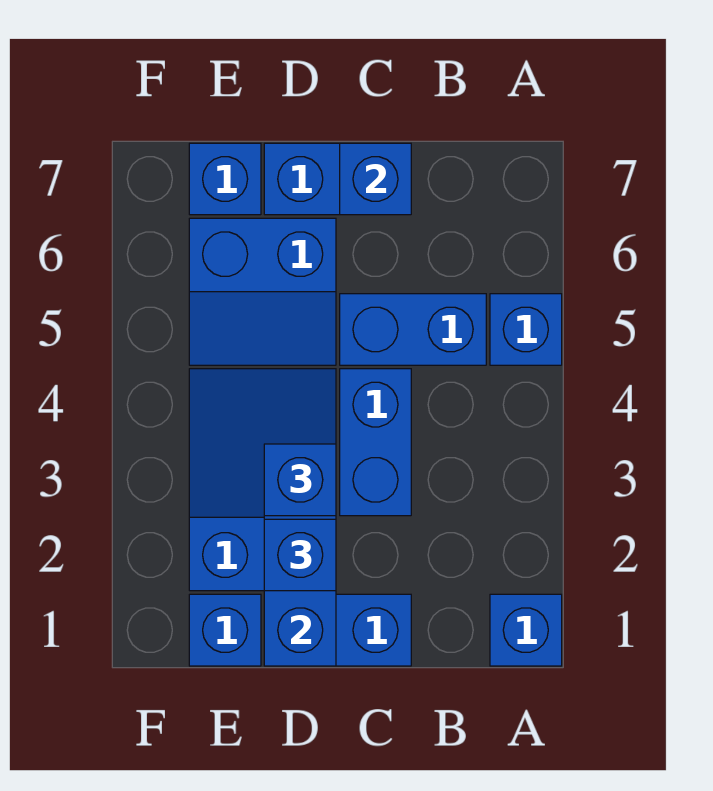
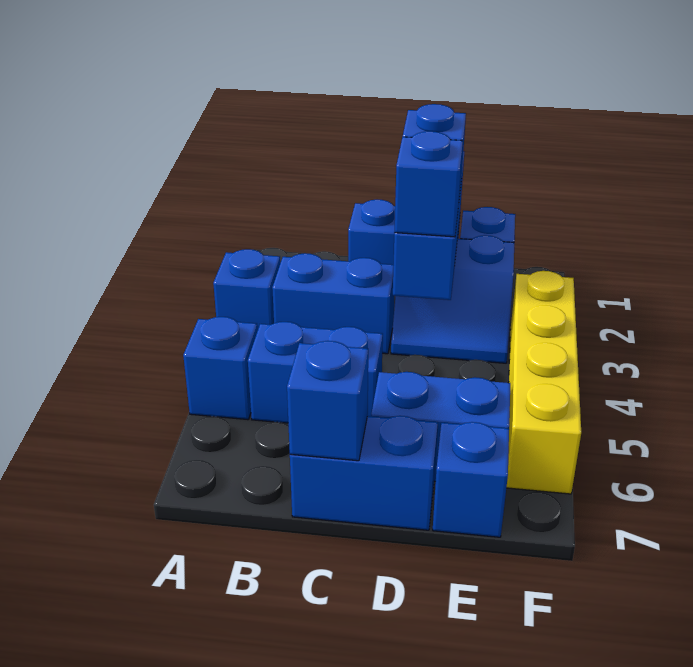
blue 1x1 brick [490,594,562,666] -> blue 1x1 brick moved to [213,249,280,331]
blue 1x2 brick [340,369,411,516] -> blue 1x2 brick turned to [272,253,394,354]
blue 2x3 slope [189,369,336,591] -> blue 2x2 slope [391,235,514,363]
none -> yellow 1x4 brick [506,271,581,494]

